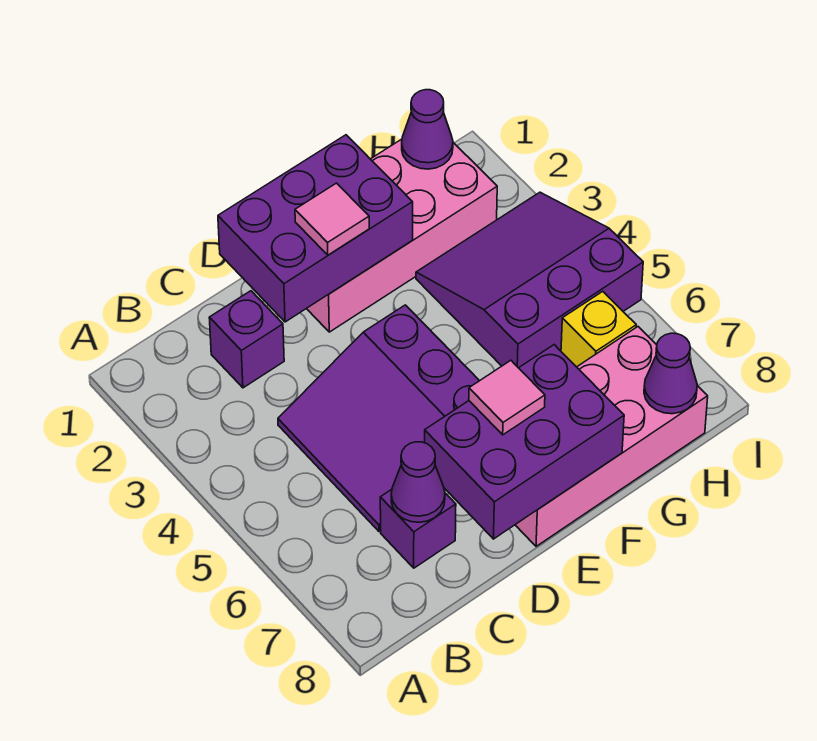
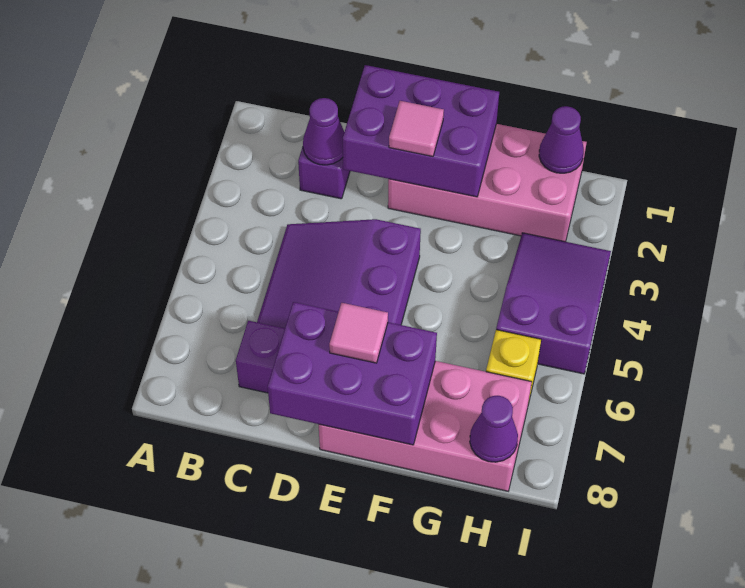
purple 1x1 cone [391,442,445,522] -> purple 1x1 cone moved to [303,98,344,165]
purple 3x3 slope [416,192,643,368] -> purple 2x3 slope [496,233,611,374]

